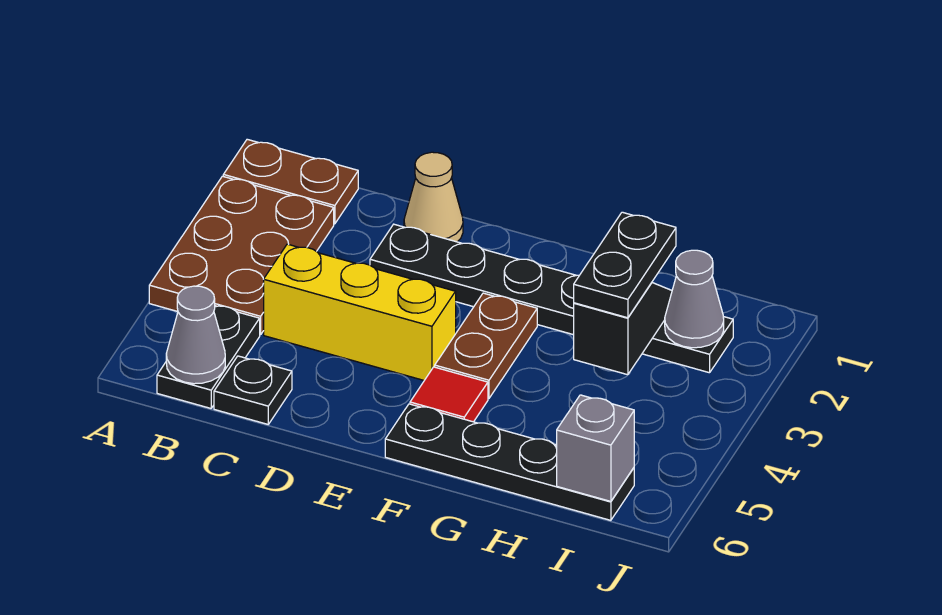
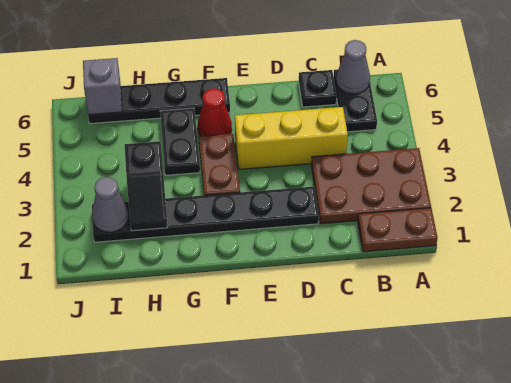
brown 2x3 plate [149,176,334,335] -> brown 2x3 plate turned to [311,148,431,224]
tan 1x1 cone [404,152,463,242] -> none
red 1x1 tile [410,367,488,422] -> red 1x1 cone [198,88,232,136]
black 1x2 plate [574,212,676,318] -> black 1x2 plate moved to [160,108,200,175]

